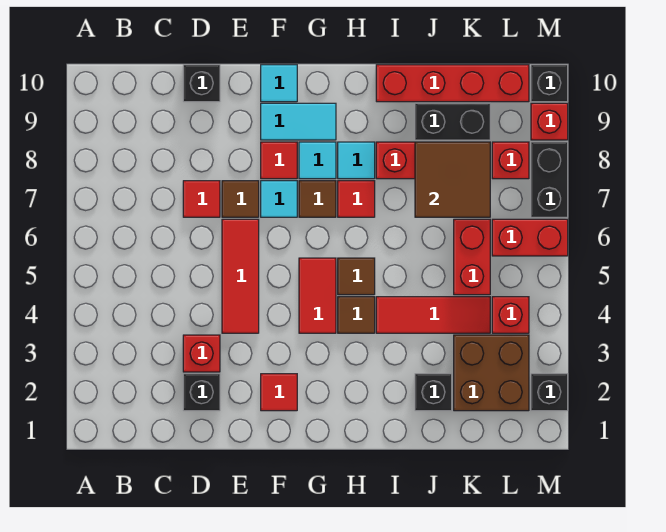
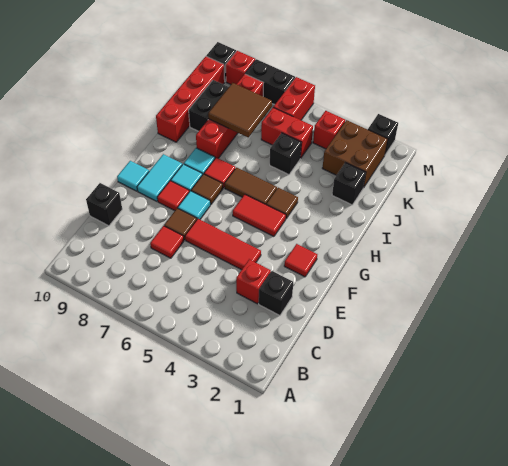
brown 1x1 tile [338,258,375,295] -> brown 1x2 tile [225,167,277,204]
red 1x3 tile [376,297,490,333] -> none
none -> black 1x1 brick [270,133,301,175]

